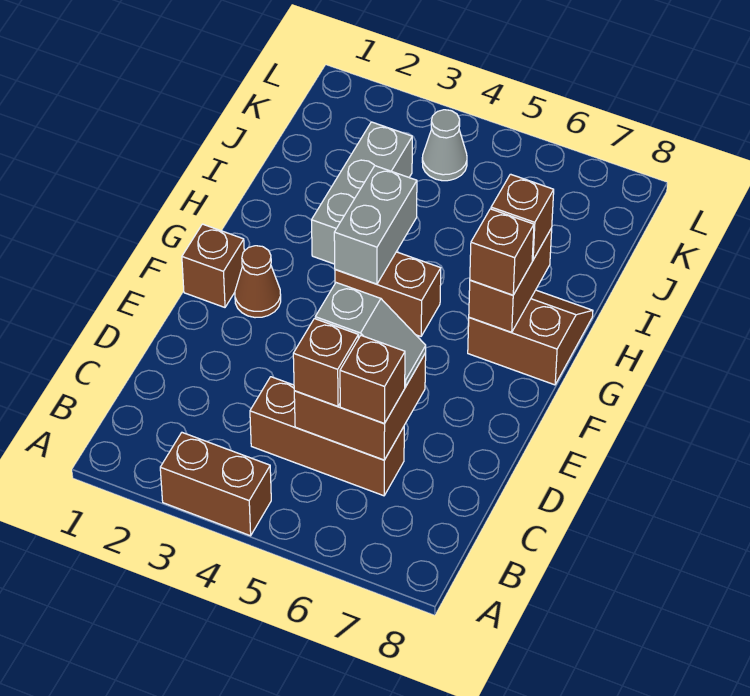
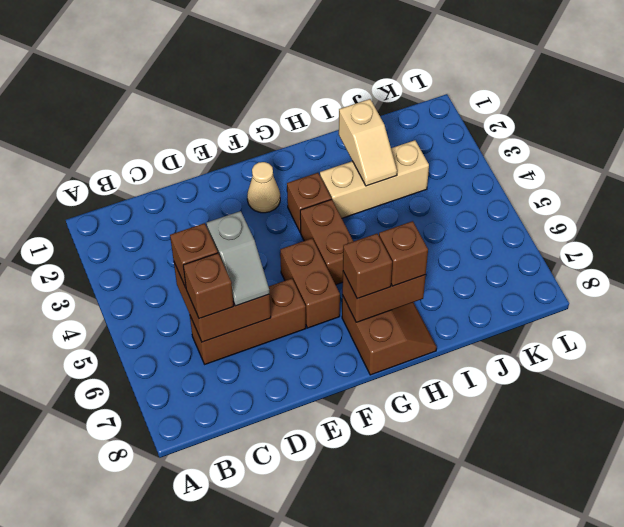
brown 1x2 brick [160,433,271,536] -> brown 1x2 brick moved to [280,238,340,328]
brown 1x3 brick [250,377,404,496] -> brown 1x3 brick turned to [190,278,306,364]
brown 1x1 brick [182,224,244,307] -> brown 1x1 brick moved to [287,173,331,233]
brown 1x1 cone [235,246,281,318] -> tan 1x1 cone [247,162,280,213]
grey 1x2 brick [334,166,417,284] -> none
grey 1x3 brick [312,122,412,264] -> tan 1x3 brick [320,140,429,218]
none -> tan 1x2 slope [339,99,397,186]
grey 1x1 cone [422,110,467,181] -> none

